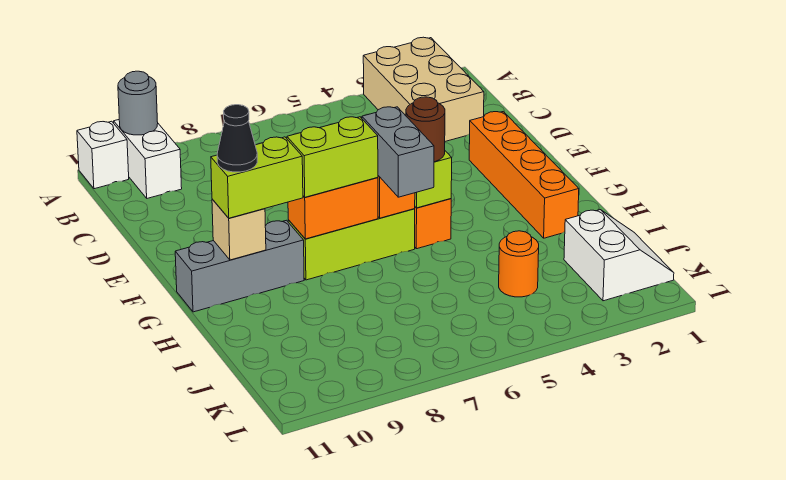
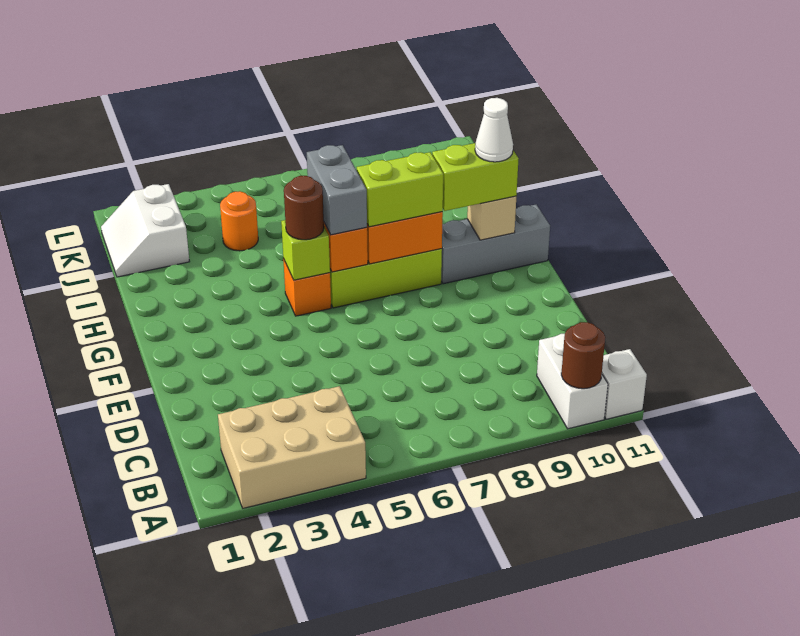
tan 2x3 brick [363,37,484,141] -> tan 2x3 brick turned to [218,386,366,508]
grey 1x1 round brick [118,71,158,135] -> brown 1x1 round brick [561,322,605,389]
orange 1x4 brick [469,112,579,238] -> none
black 1x1 cone [217,105,257,172] -> white 1x1 cone [475,98,513,162]

